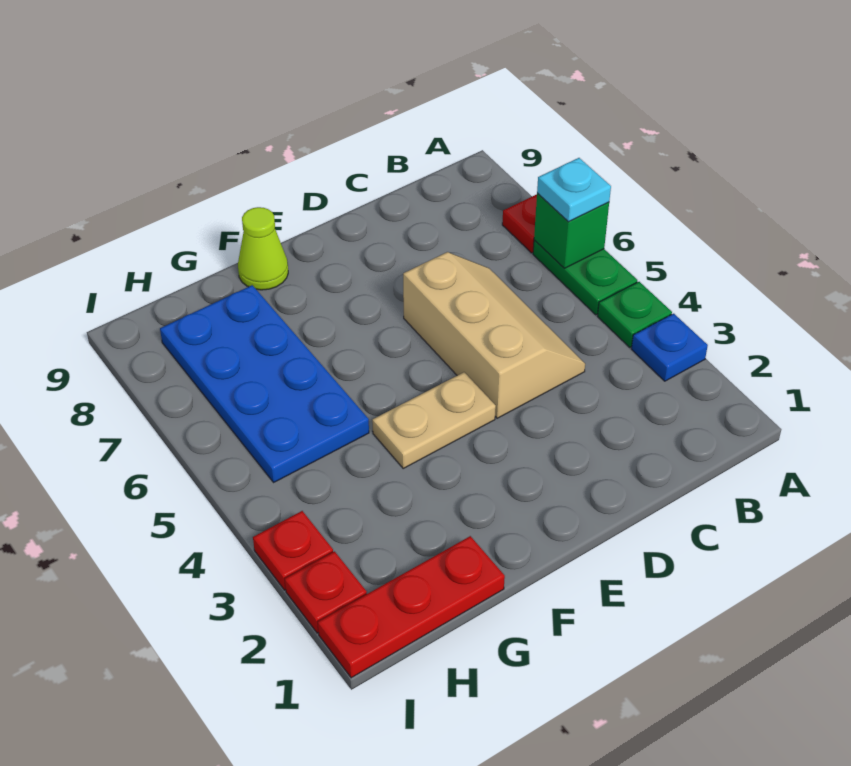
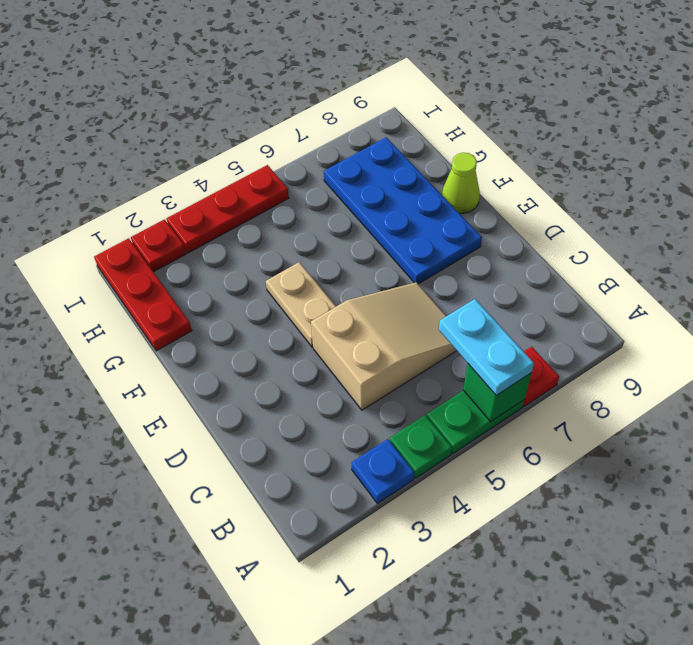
cyan 1x1 plate [537,158,611,222] -> cyan 1x2 plate [439,299,534,395]
tan 2x3 slope [403,252,585,418] -> tan 2x3 slope turned to [311,282,457,410]
blue 2x4 plate [160,285,369,482] -> blue 2x4 plate turned to [324,137,482,284]
red 1x1 plate [253,511,333,590] -> red 1x3 plate [166,165,289,253]

